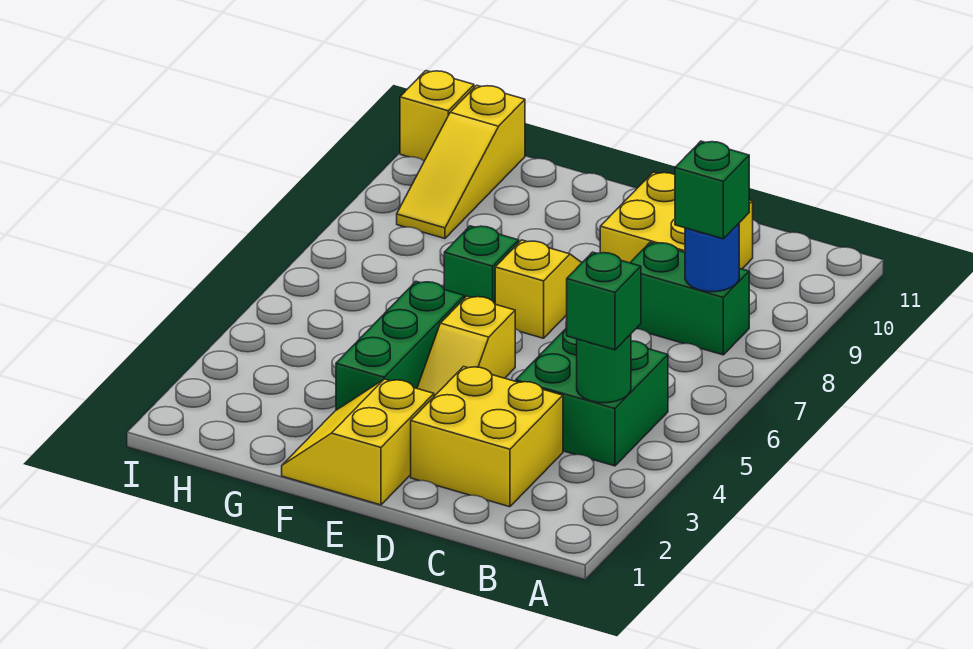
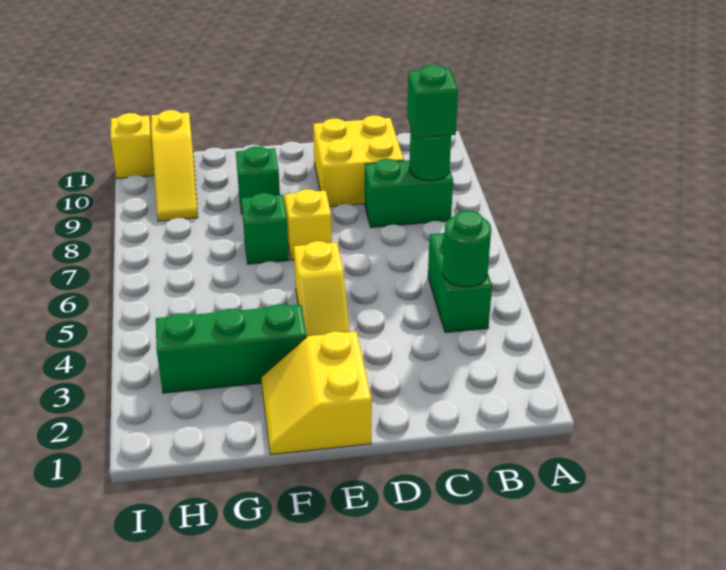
green 2x2 brick [516,328,668,466] -> green 1x2 brick [428,233,492,333]
green 1x1 brick [567,252,641,350] -> green 1x1 brick moved to [236,146,280,214]
blue 1x1 round brick [685,224,739,292] -> green 1x1 round brick [409,129,451,181]
yellow 2x2 brick [411,366,563,507] -> none
green 1x3 brick [336,282,464,410] -> green 1x3 brick turned to [156,304,307,393]

